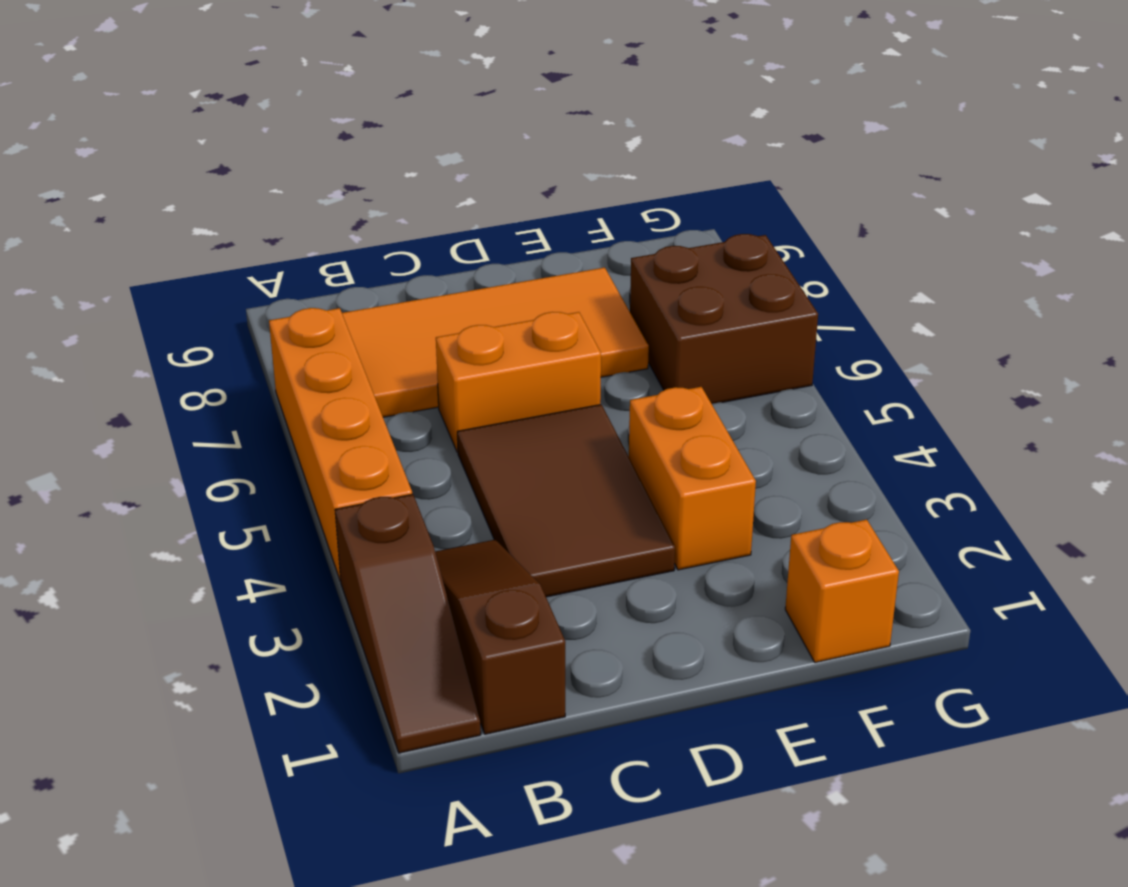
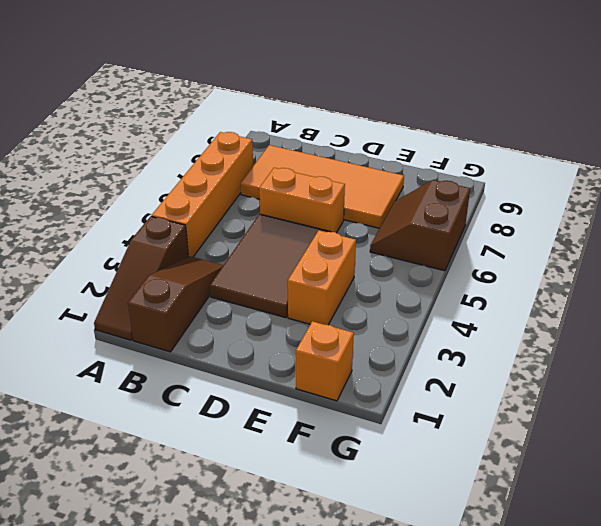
brown 2x2 brick [630,234,818,404] -> brown 2x2 slope [370,180,470,271]

